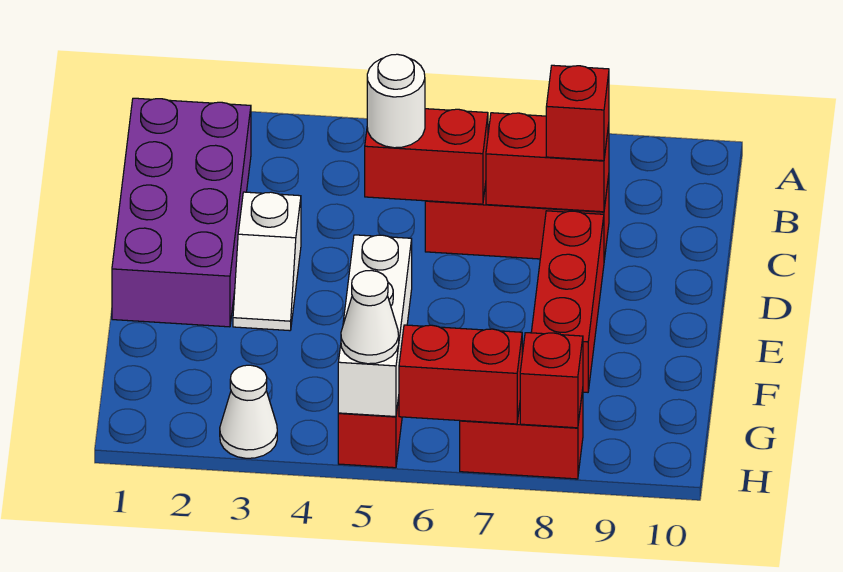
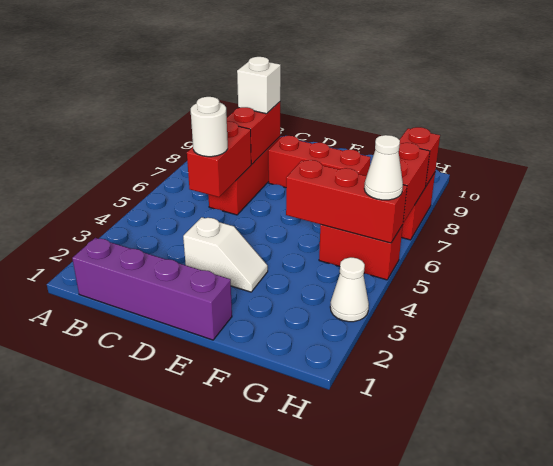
purple 2x4 brick [112,98,251,327] -> purple 1x4 brick [72,238,232,340]
red 1x1 brick [546,65,609,161] -> white 1x1 brick [237,57,281,114]
white 1x3 brick [338,235,412,417] -> red 1x3 brick [286,160,407,243]

